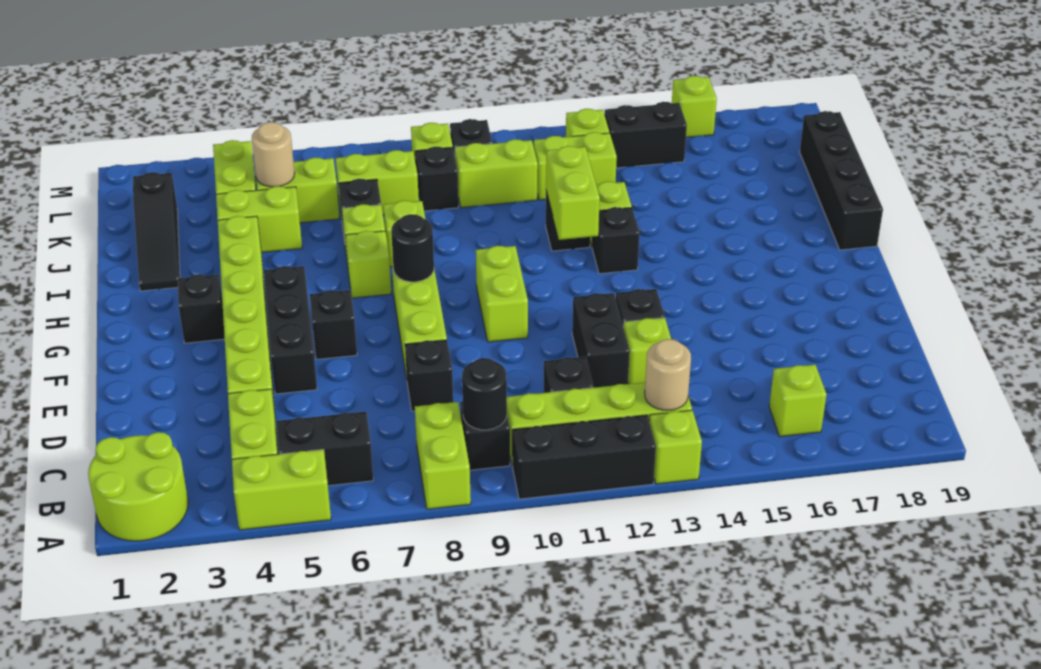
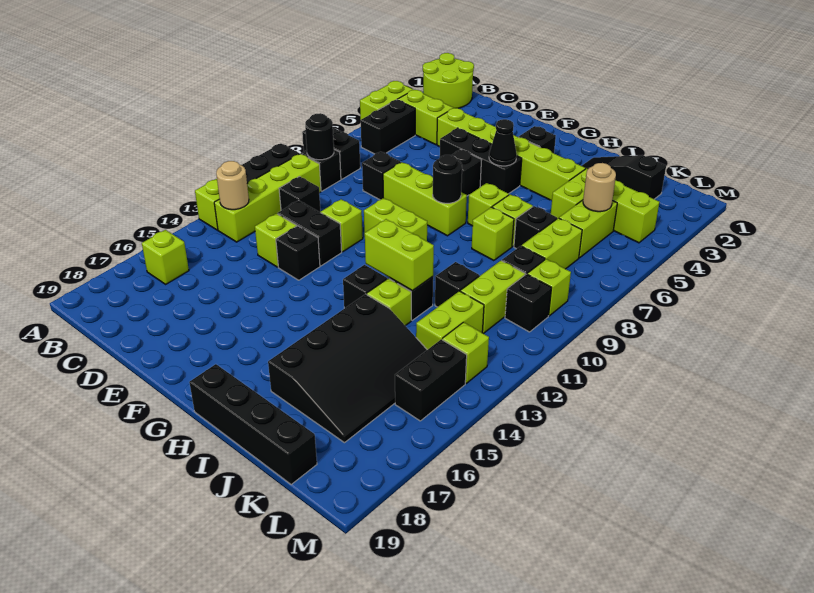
lime 1x2 brick [415,402,471,509] -> black 1x2 brick [302,128,360,179]
none -> black 1x1 cone [489,119,517,166]
none -> black 3x4 slope [268,294,427,443]
none -> black 1x1 brick [435,262,479,307]
lime 1x1 brick [672,76,717,137] -> lime 1x1 brick moved to [321,199,363,252]

